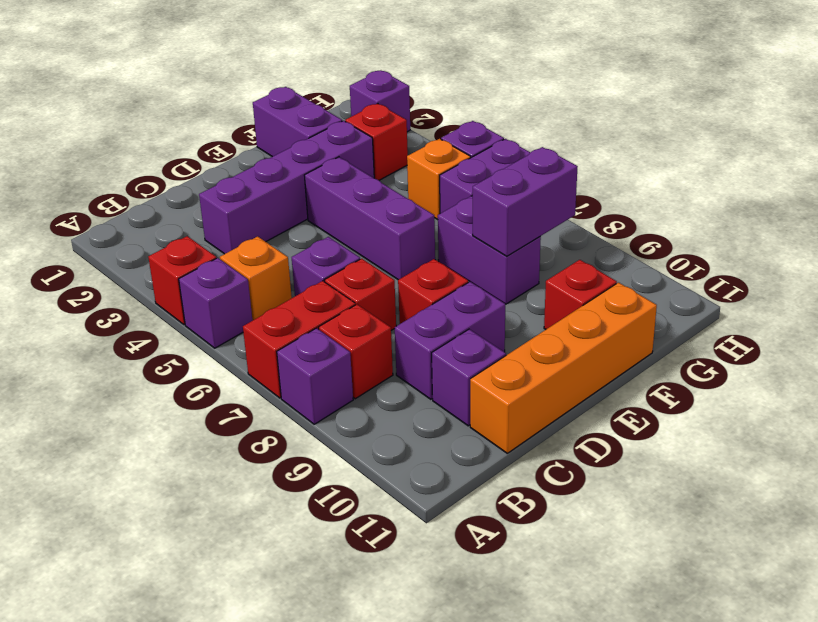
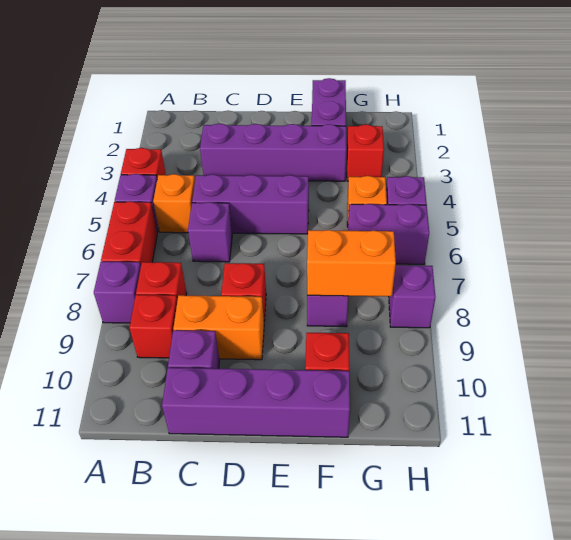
red 1x2 brick [243,281,355,398] -> red 1x2 brick turned to [101,201,157,265]
red 1x1 brick [325,259,396,330] -> red 1x1 brick moved to [129,295,177,358]
purple 1x2 brick [395,282,505,399] -> orange 1x2 brick [173,295,264,360]
orange 1x4 brick [470,283,657,453] -> purple 1x4 brick [162,368,350,437]
purple 1x3 brick [304,157,435,280] -> purple 1x3 brick turned to [192,174,309,234]
purple 1x2 brick [473,147,578,256] -> orange 1x2 brick [307,230,396,297]
purple 1x1 brick [350,71,410,132] -> purple 1x1 brick moved to [389,265,435,328]

